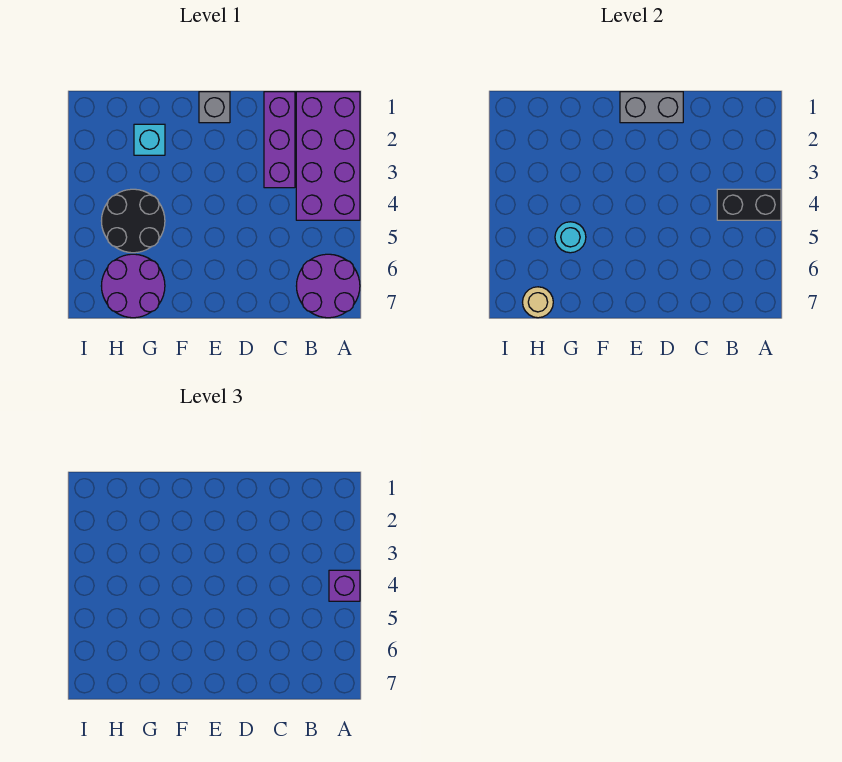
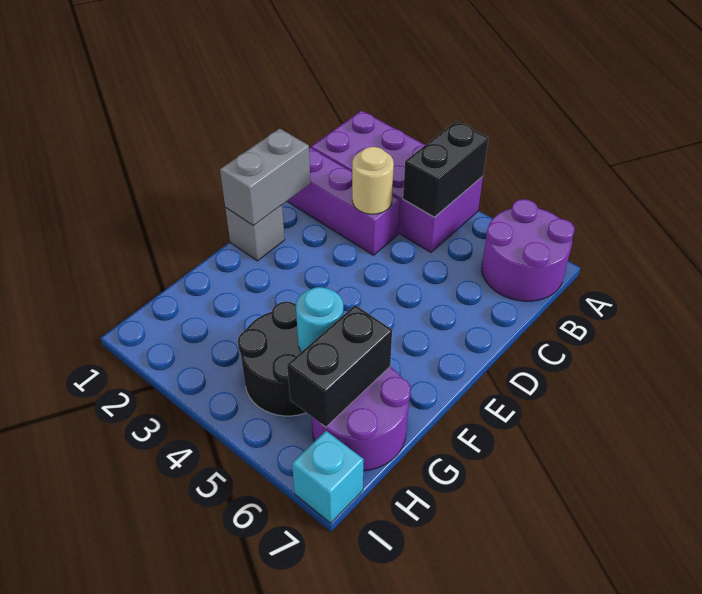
purple 1x1 brick [329,570,360,601] -> none
cyan 1x1 brick [134,124,165,155] -> cyan 1x1 brick moved to [292,431,364,523]
none -> black 1x2 brick [287,305,392,427]
tan 1x1 round brick [523,287,553,318] -> tan 1x1 round brick moved to [352,147,394,214]

